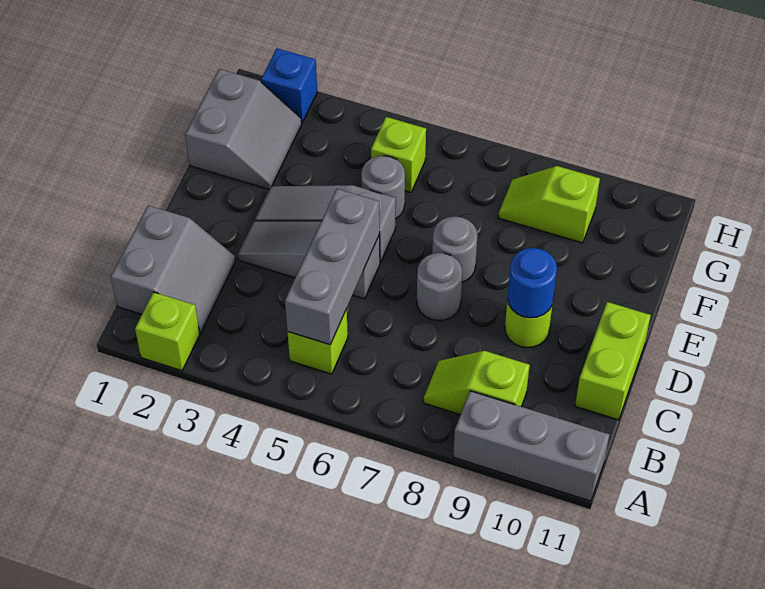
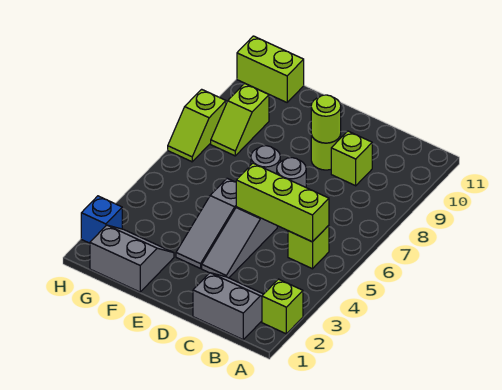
grey 1x3 brick [453,391,610,501] -> none
grey 1x3 brick [285,189,380,345] -> lime 1x3 brick [236,163,329,242]
lime 1x2 slope [423,351,530,415] -> lime 1x2 slope moved to [168,89,226,162]
lime 1x2 brick [575,302,651,420] -> lime 1x2 brick moved to [237,36,304,102]
blue 1x1 round brick [507,248,557,318] -> lime 1x1 round brick [311,95,341,143]
grey 1x1 round brick [361,156,405,219] -> none
lime 1x1 brick [371,117,426,192] -> lime 1x1 brick moved to [331,131,372,186]

